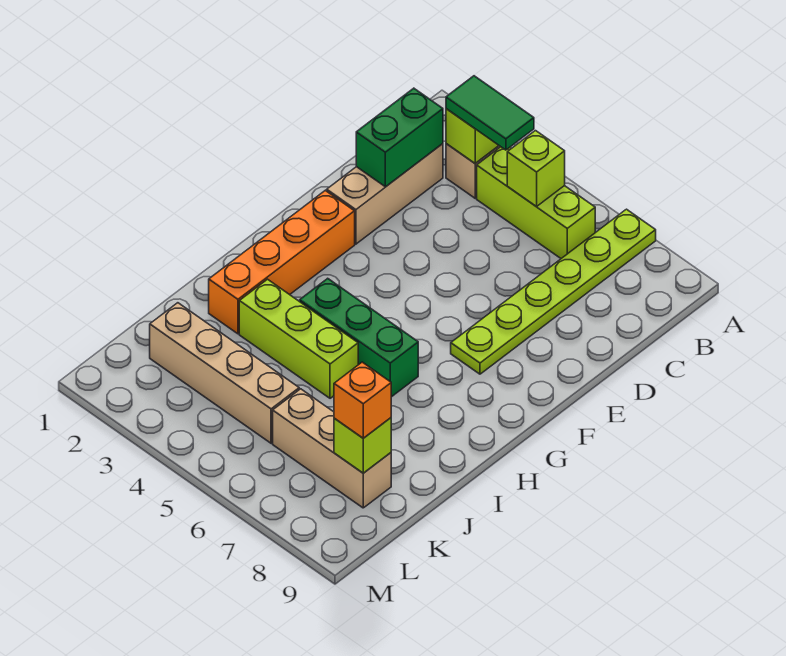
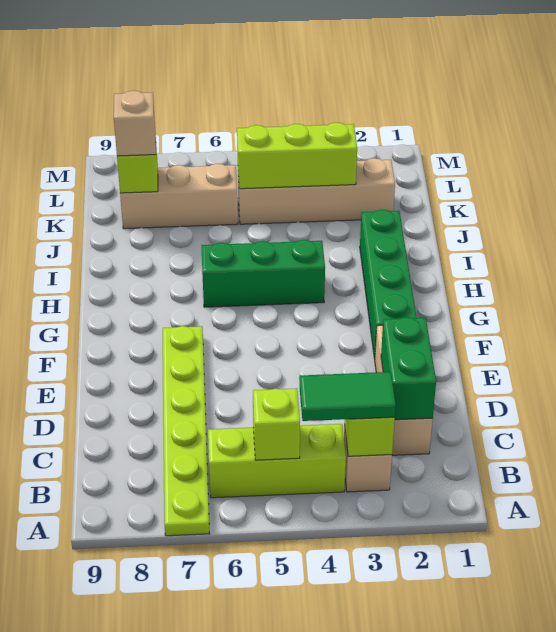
orange 1x4 brick [209,190,355,334] -> green 1x4 brick [360,210,417,359]
lime 1x3 brick [239,279,358,398] -> lime 1x3 brick moved to [237,122,357,189]
orange 1x1 brick [334,362,391,438] -> tan 1x1 brick [114,91,156,156]

